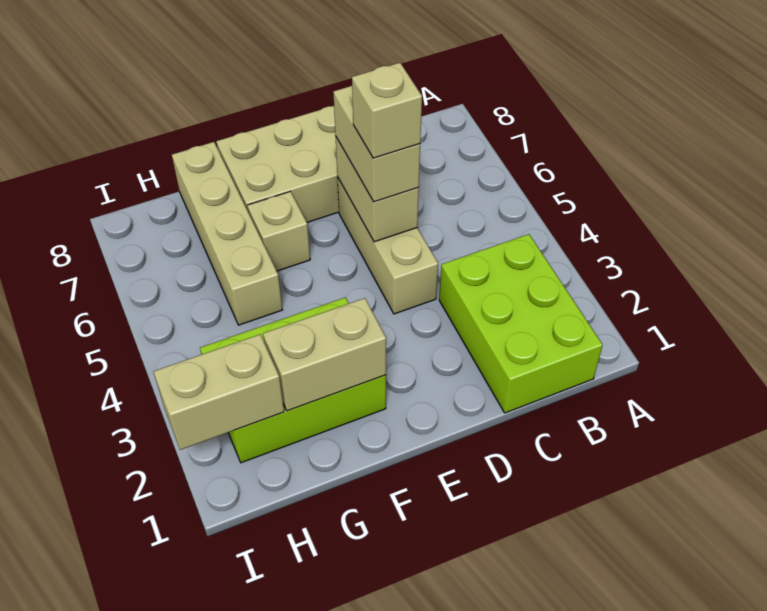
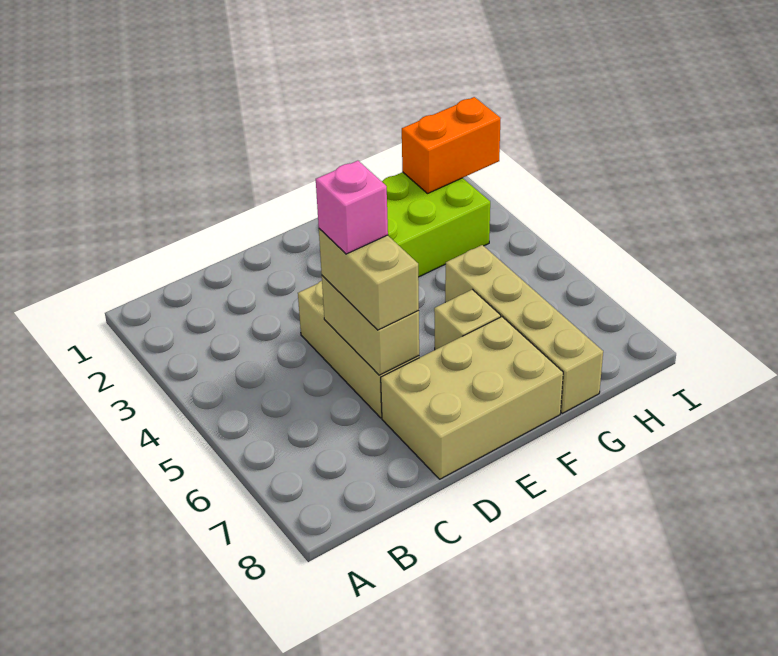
lime 2x3 brick [439,234,603,413] -> none
tan 1x1 brick [352,63,422,158] -> pink 1x1 brick [316,161,388,254]
tan 1x2 brick [263,298,386,411] -> none
tan 1x2 brick [154,335,284,450] -> orange 1x2 brick [402,97,501,193]

